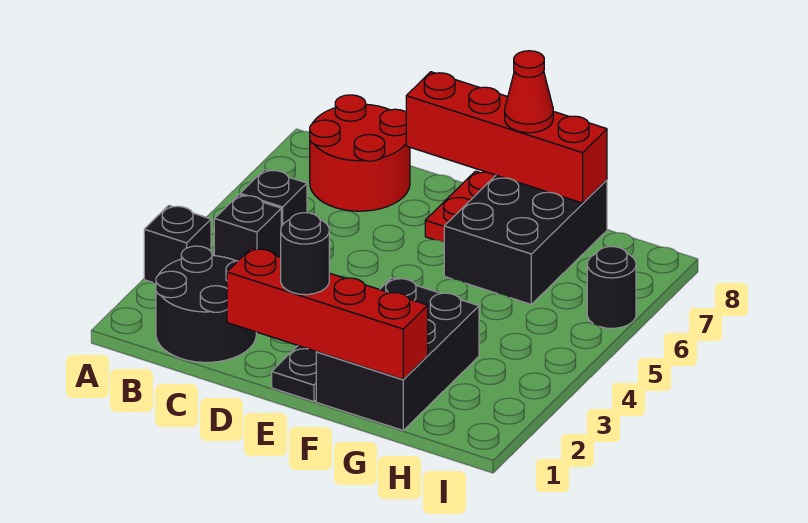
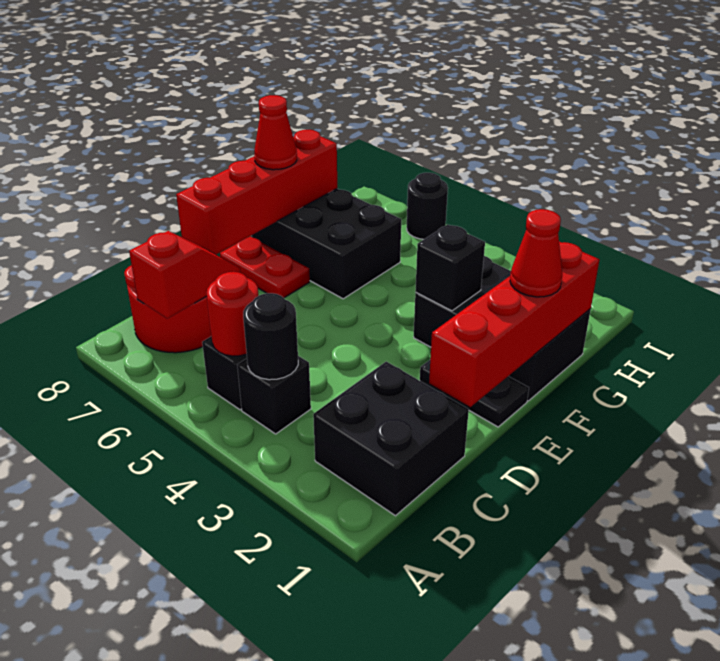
black 1x1 brick [144,205,211,283] -> black 1x1 brick moved to [415,225,485,311]
black 2x2 round brick [156,246,256,362] -> black 2x2 brick [313,361,469,516]
none -> red 1x1 round brick [207,272,258,356]
none -> red 1x2 slope [129,231,240,319]
black 1x1 round brick [281,213,329,295] -> black 1x1 round brick moved to [243,293,298,380]
none -> red 1x1 cone [510,209,562,297]

